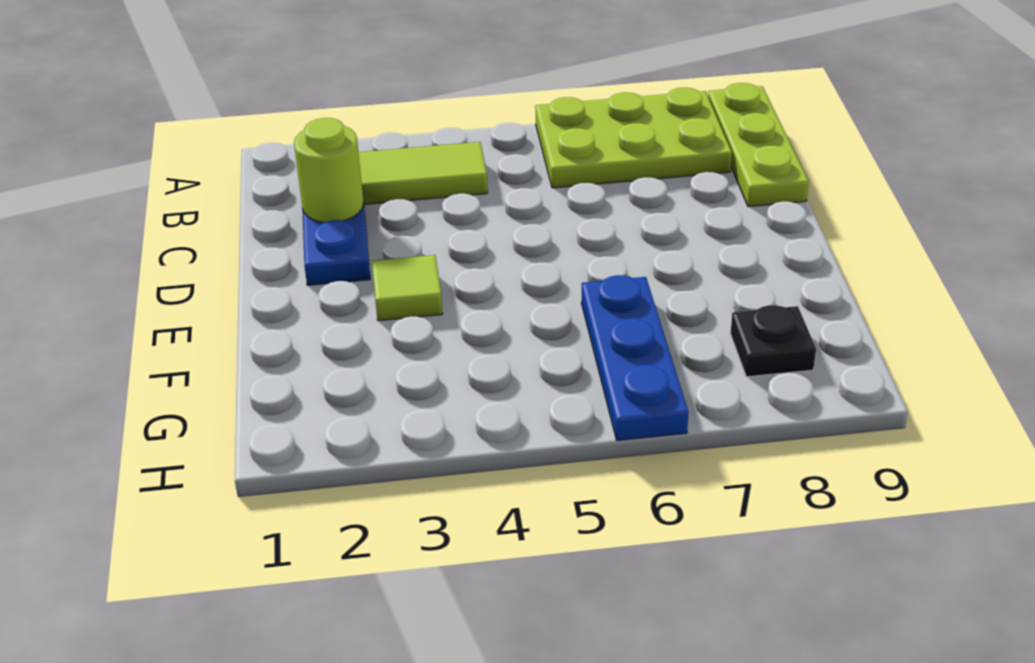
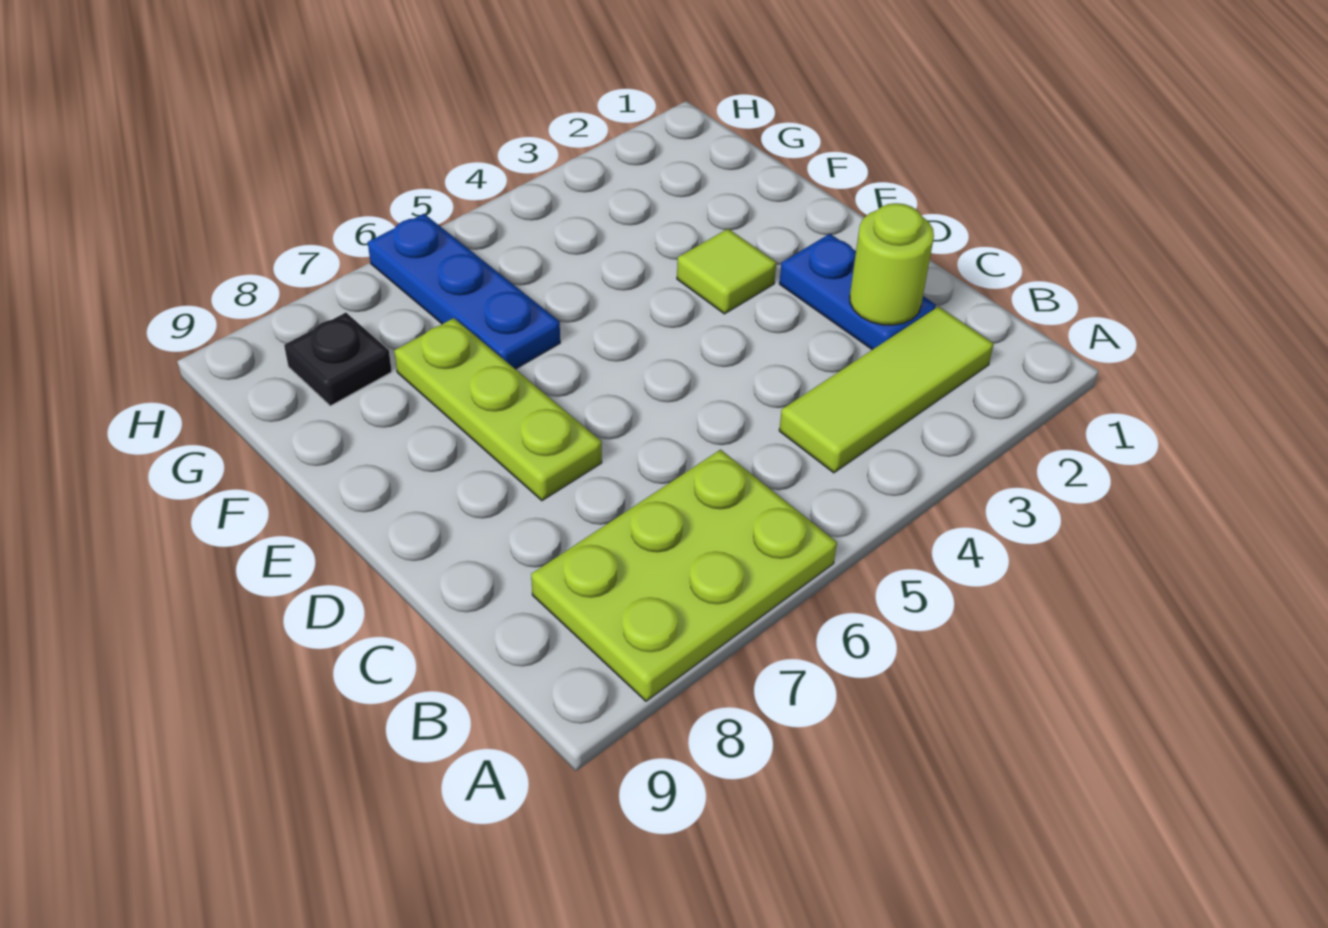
lime 1x3 plate [708,83,809,207] -> lime 1x3 plate moved to [394,318,602,501]

